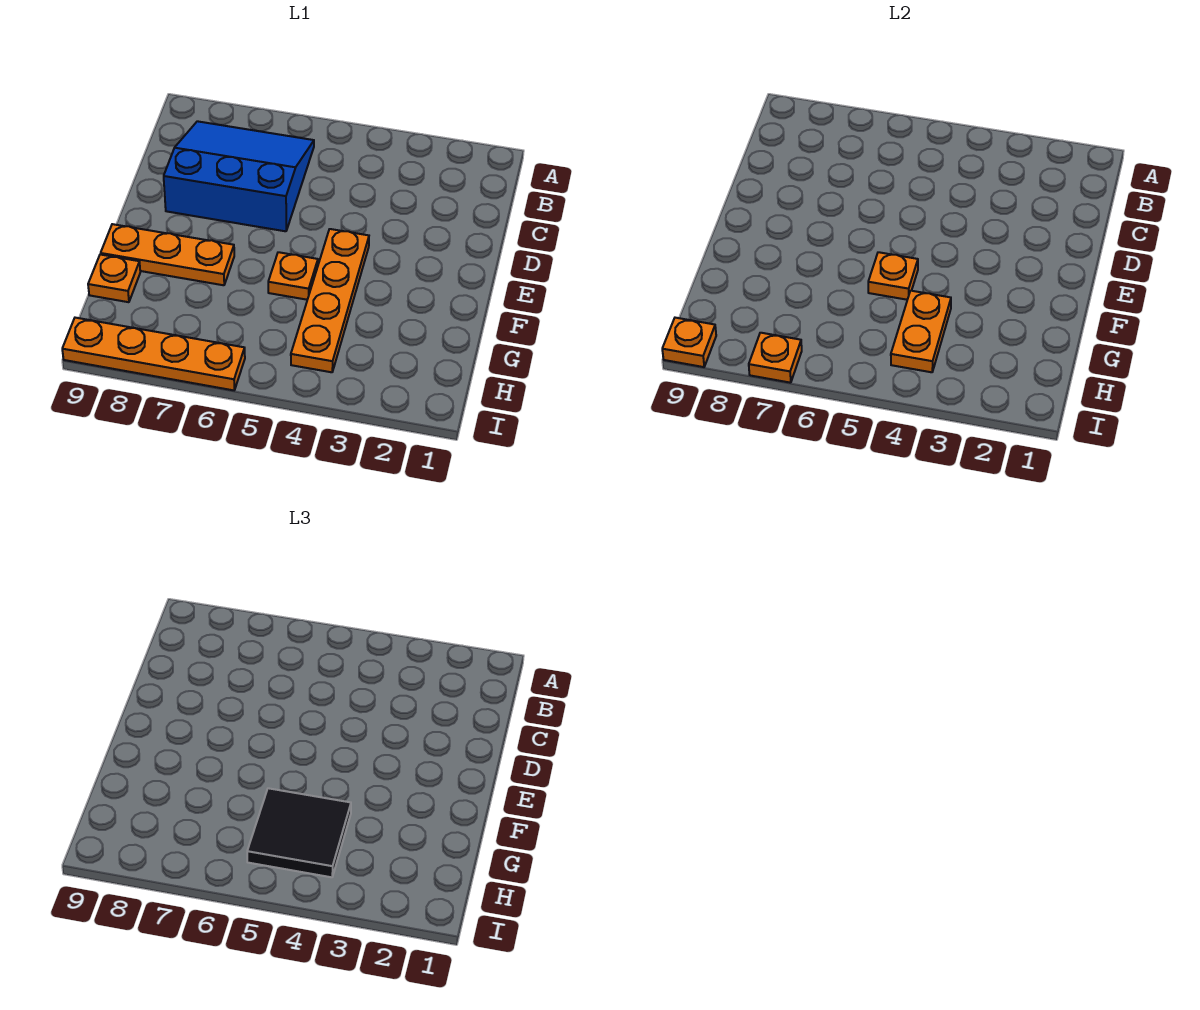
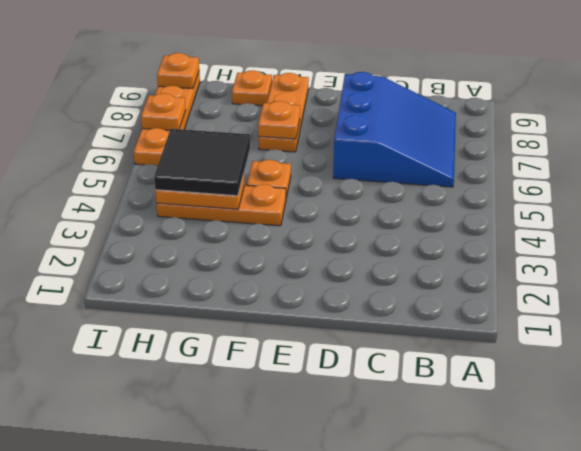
orange 1x4 plate [291,229,369,372] -> orange 1x3 plate [157,184,286,226]
orange 1x1 plate [868,252,918,300] -> orange 1x1 plate moved to [258,101,300,139]

